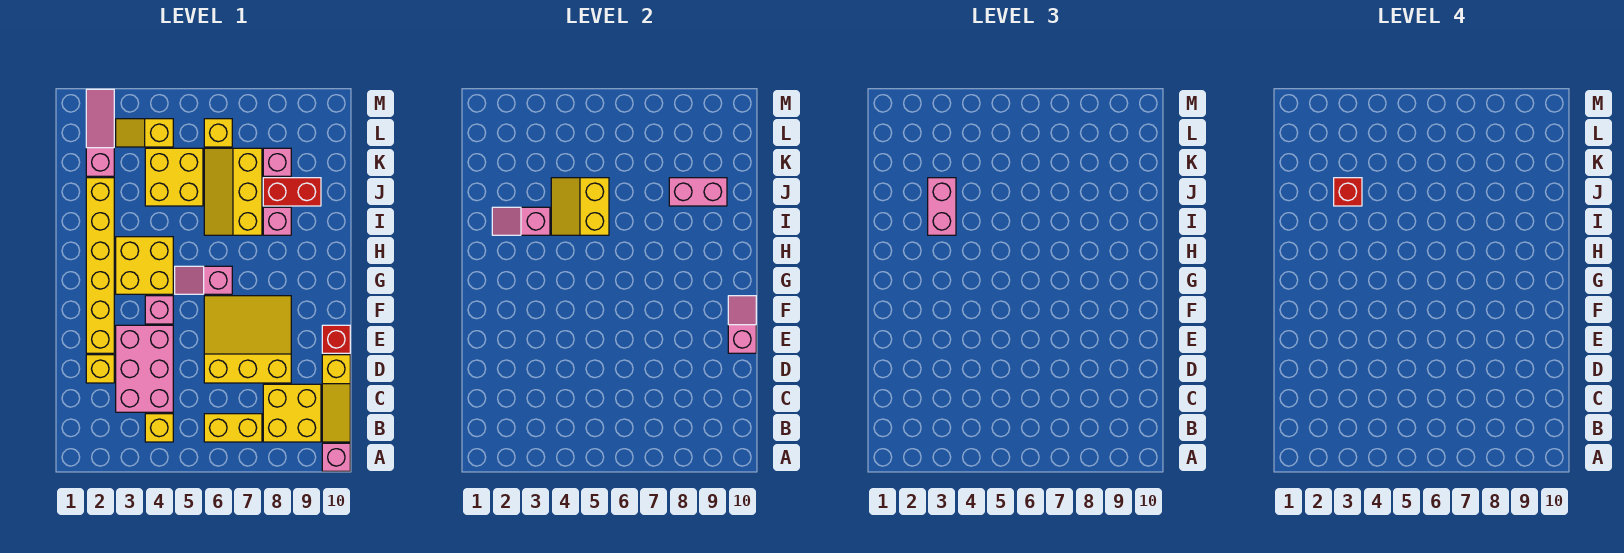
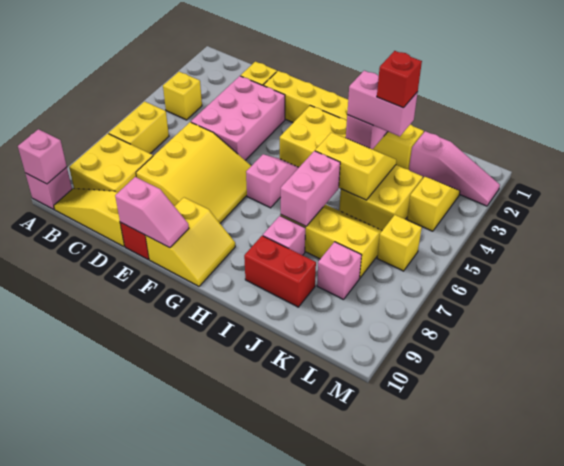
pink 2x3 brick [116,325,173,412] -> pink 2x3 brick turned to [191,76,285,160]
pink 1x1 brick [145,296,173,324] -> pink 1x1 brick moved to [18,129,67,184]
none -> yellow 2x2 slope [146,197,235,286]
red 1x2 brick [263,178,321,206] -> red 1x2 brick turned to [244,236,316,307]
pink 1x2 brick [669,178,727,206] -> pink 1x2 brick moved to [281,151,340,226]

